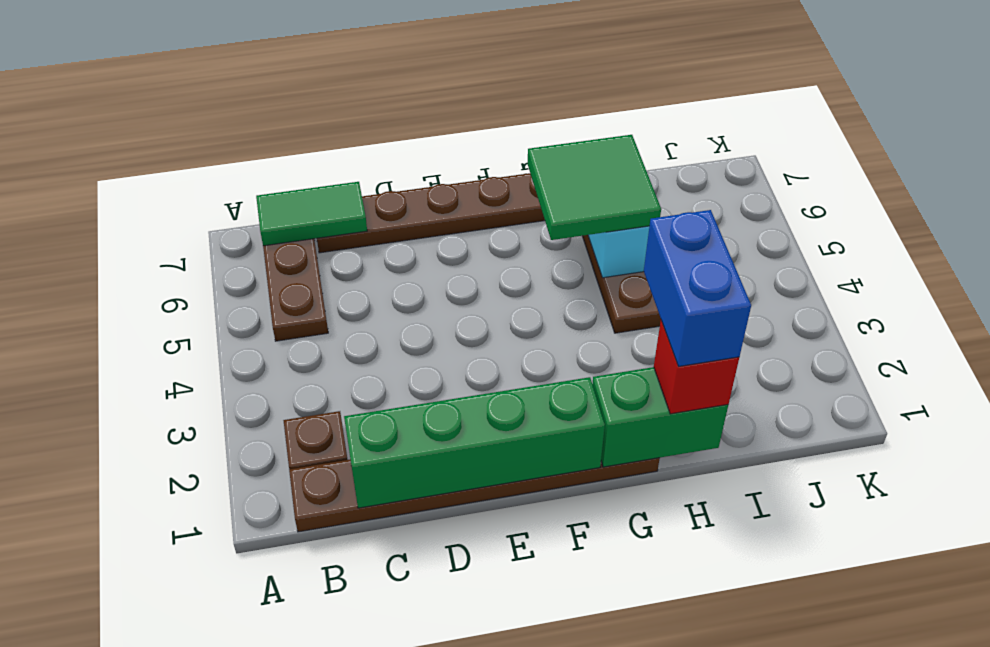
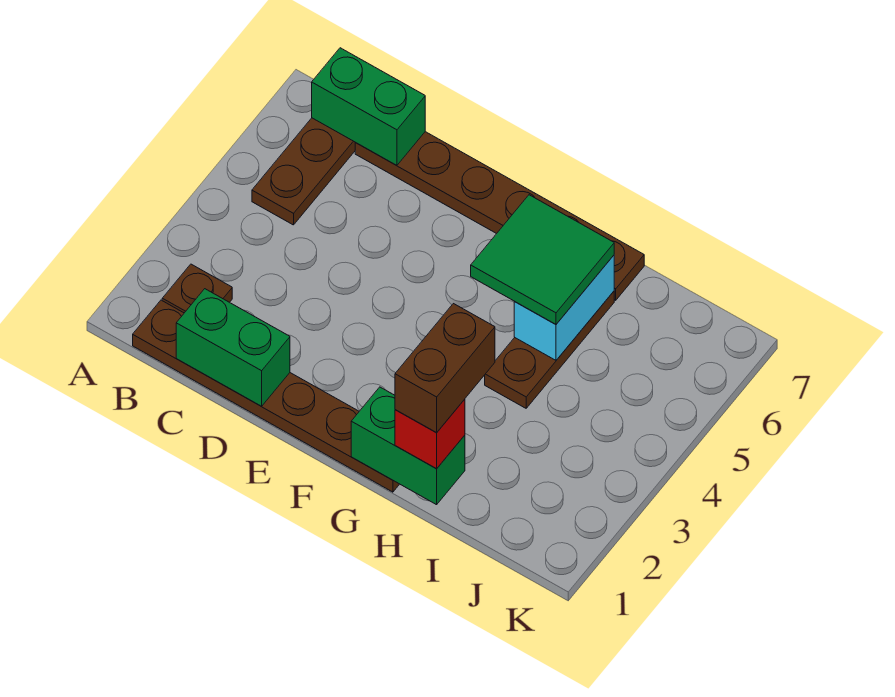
green 1x2 tile [256,182,367,246] -> green 1x2 brick [312,48,425,165]
green 1x4 brick [344,377,605,508] -> green 1x2 brick [176,289,290,406]
blue 1x2 brick [644,210,751,367] -> brown 1x2 brick [395,304,495,432]

